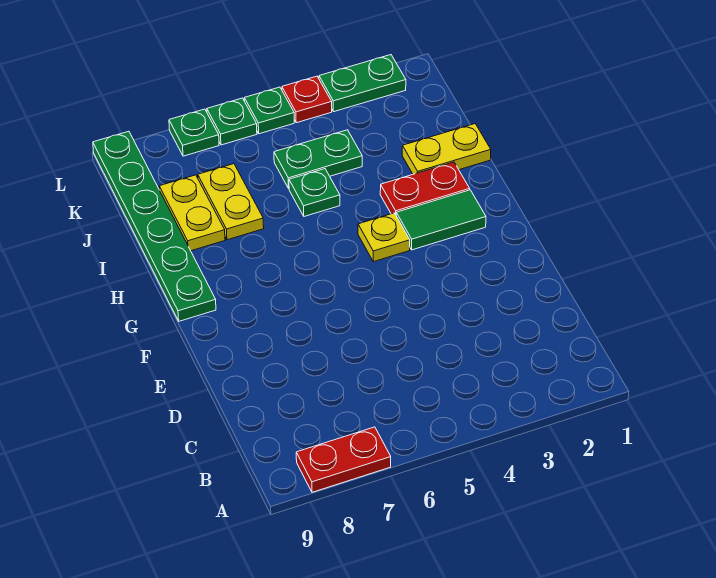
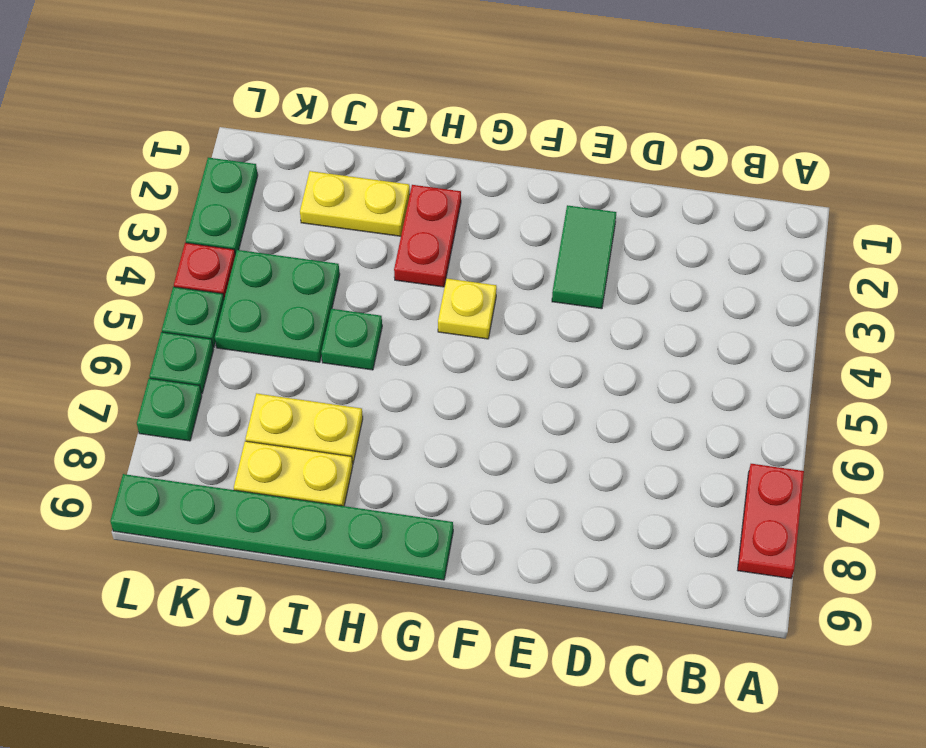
green 1x2 tile [396,190,486,250] -> green 1x2 tile moved to [552,205,616,309]
yellow 1x2 plate [402,124,491,174] -> yellow 1x2 plate turned to [300,171,410,236]
green 1x2 plate [274,130,362,188] -> green 2x2 plate [215,250,340,362]

